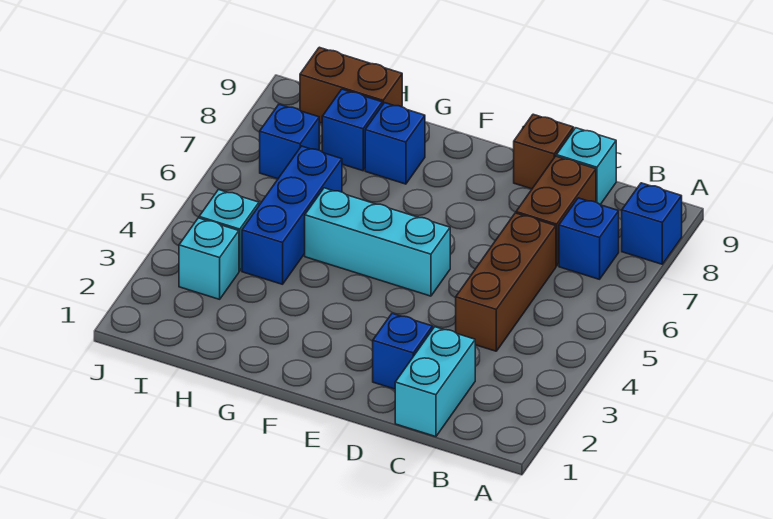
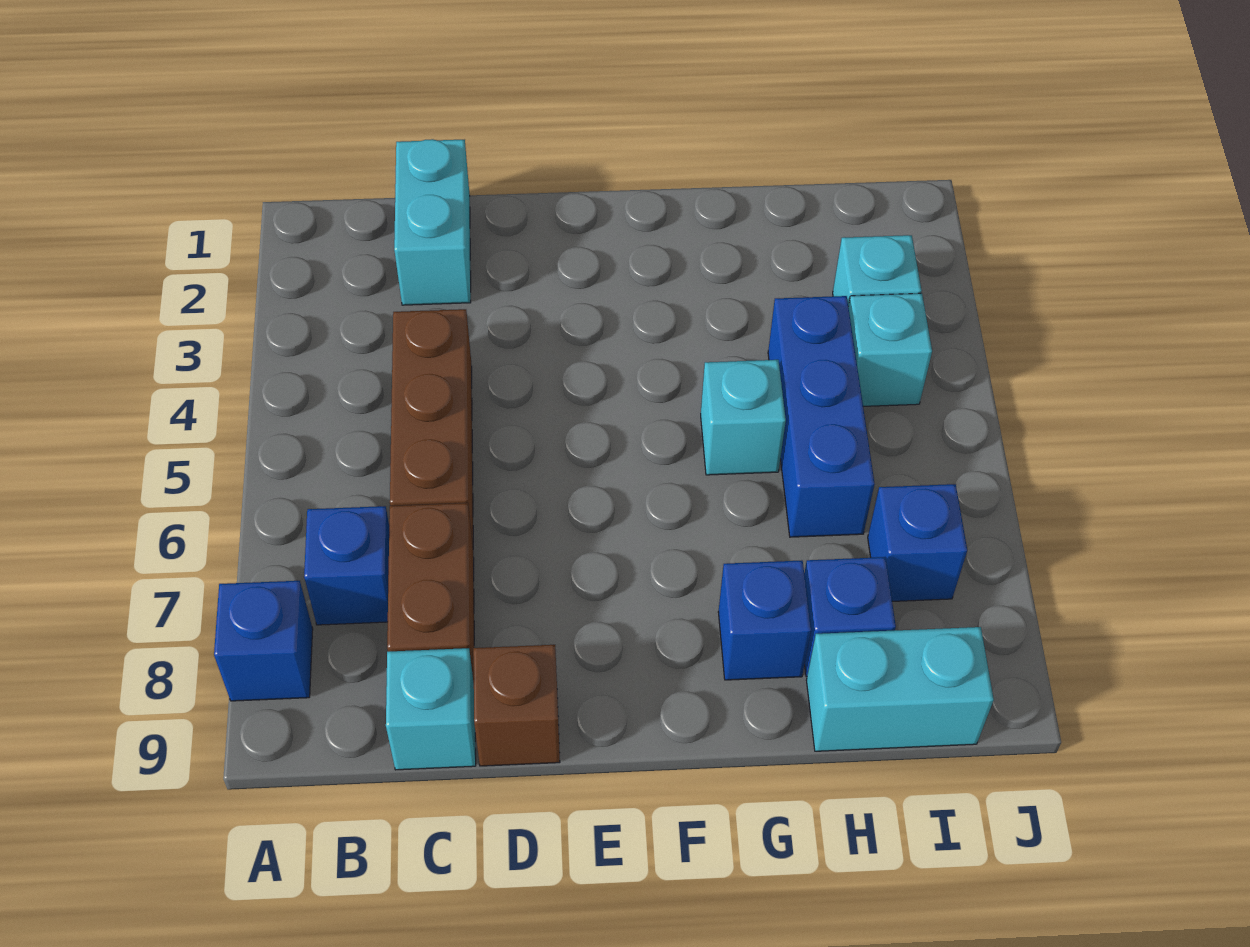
blue 1x1 brick [373,313,433,389] -> none
cyan 1x3 brick [305,188,450,296] -> cyan 1x1 brick [701,360,786,475]
brown 1x2 brick [300,47,402,123] -> cyan 1x2 brick [806,627,994,751]

